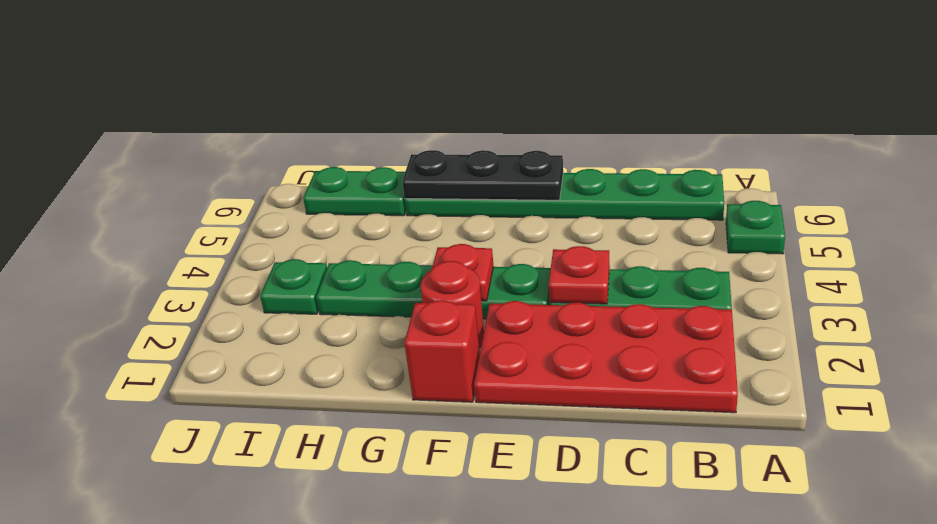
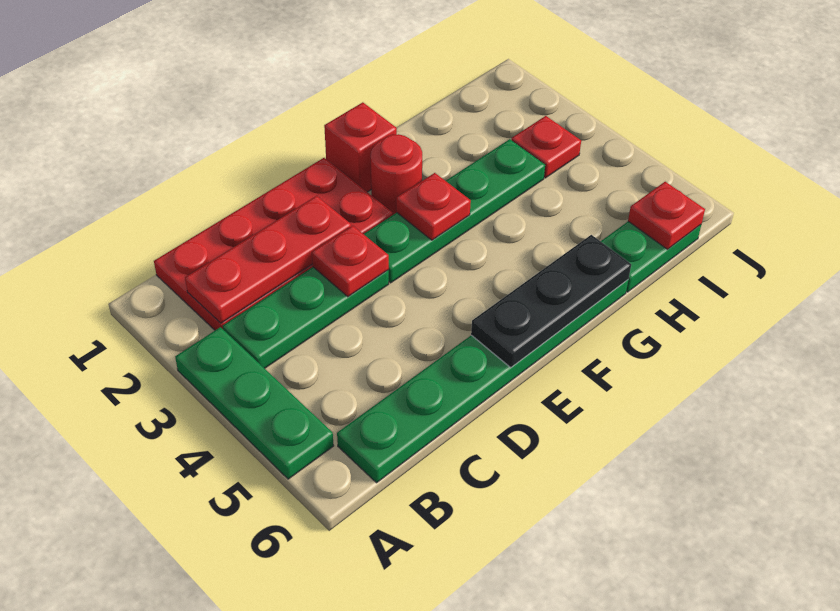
green 1x1 plate [726,201,785,254] -> green 1x3 plate [175,327,334,479]
none -> red 1x3 plate [185,196,351,323]
green 1x1 plate [260,259,327,314] -> red 1x1 plate [511,116,581,178]
none -> red 1x1 plate [628,182,705,249]

